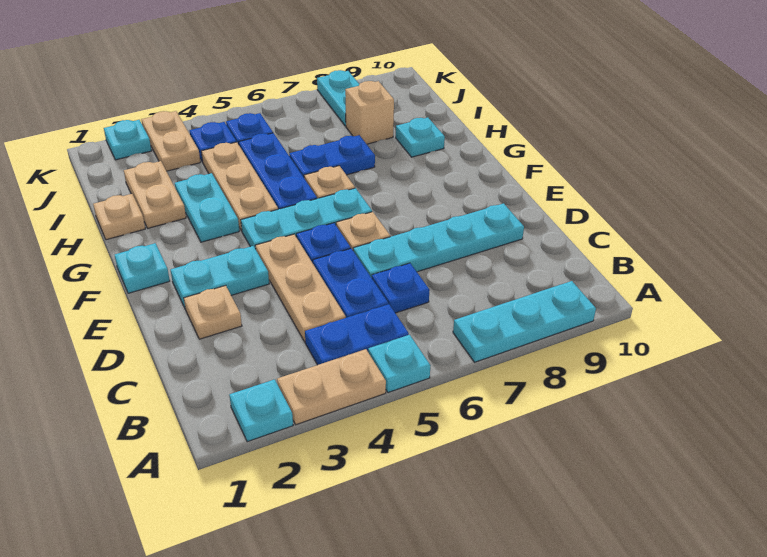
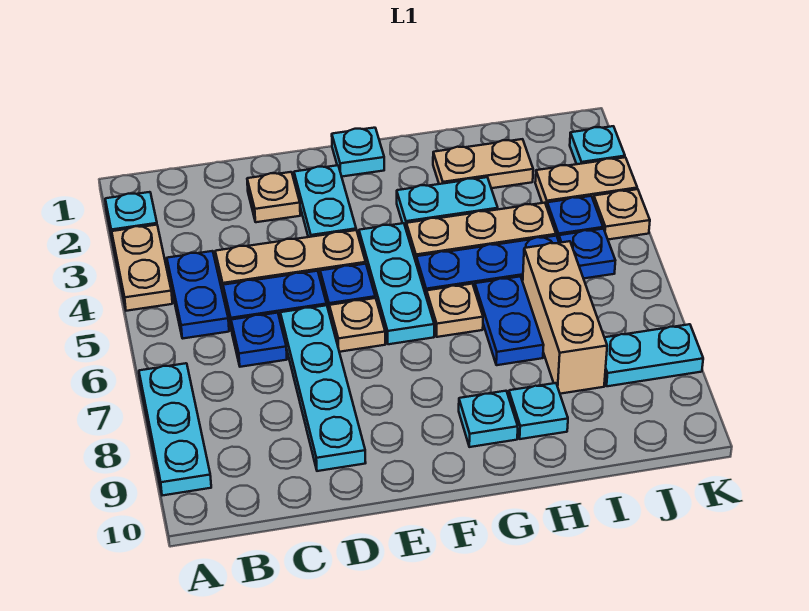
cyan 1x1 plate [368,335,431,393] -> cyan 1x1 plate moved to [459,391,518,447]
tan 1x1 plate [93,194,145,240] -> tan 1x1 plate moved to [594,189,650,240]
tan 1x1 brick [345,81,394,144] -> tan 1x3 brick [523,241,607,394]

